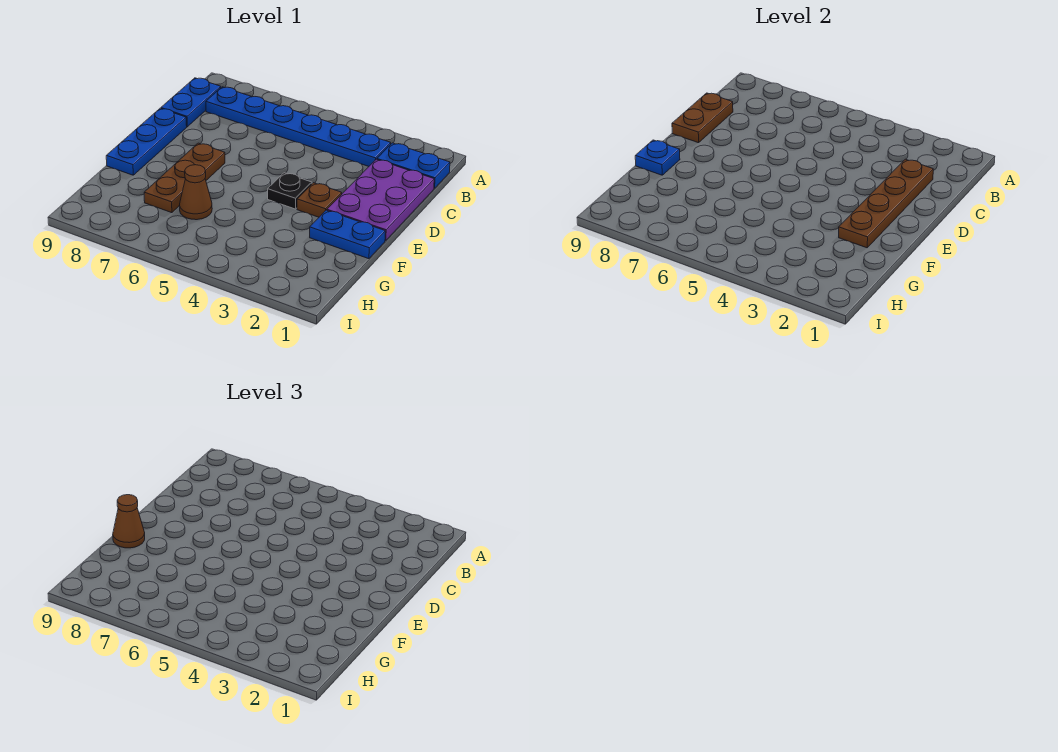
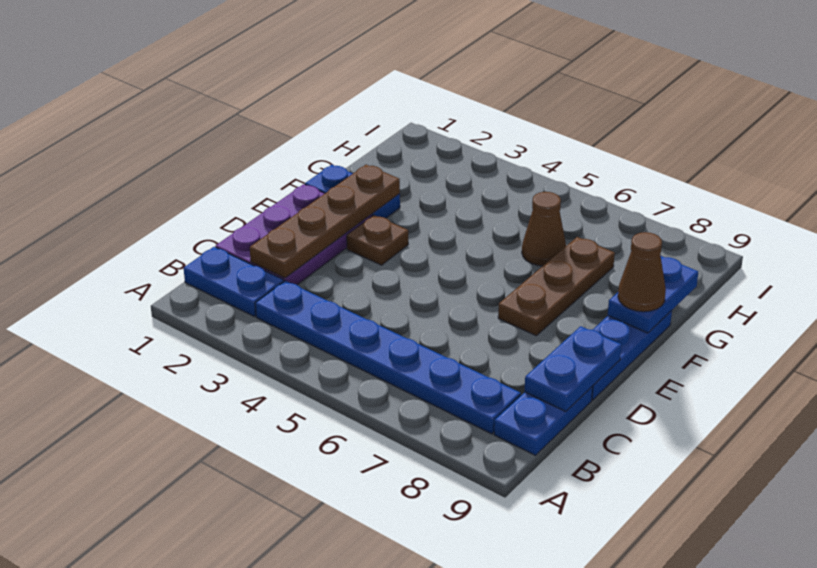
brown 1x2 plate [672,93,733,143] -> blue 1x2 plate [524,326,621,411]
black 1x1 plate [268,173,312,209] -> none
blue 1x1 plate [635,140,680,175] -> blue 1x2 plate [608,256,698,333]

